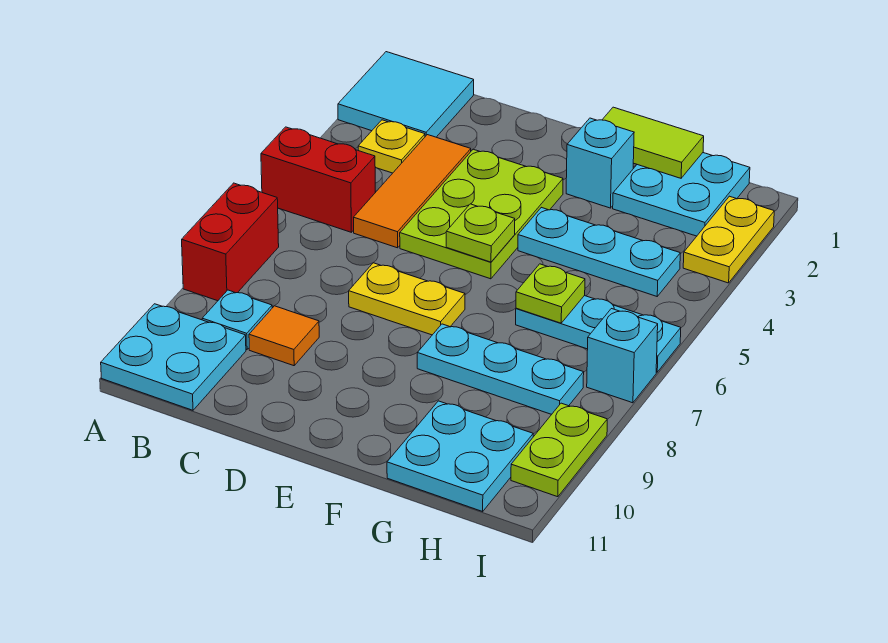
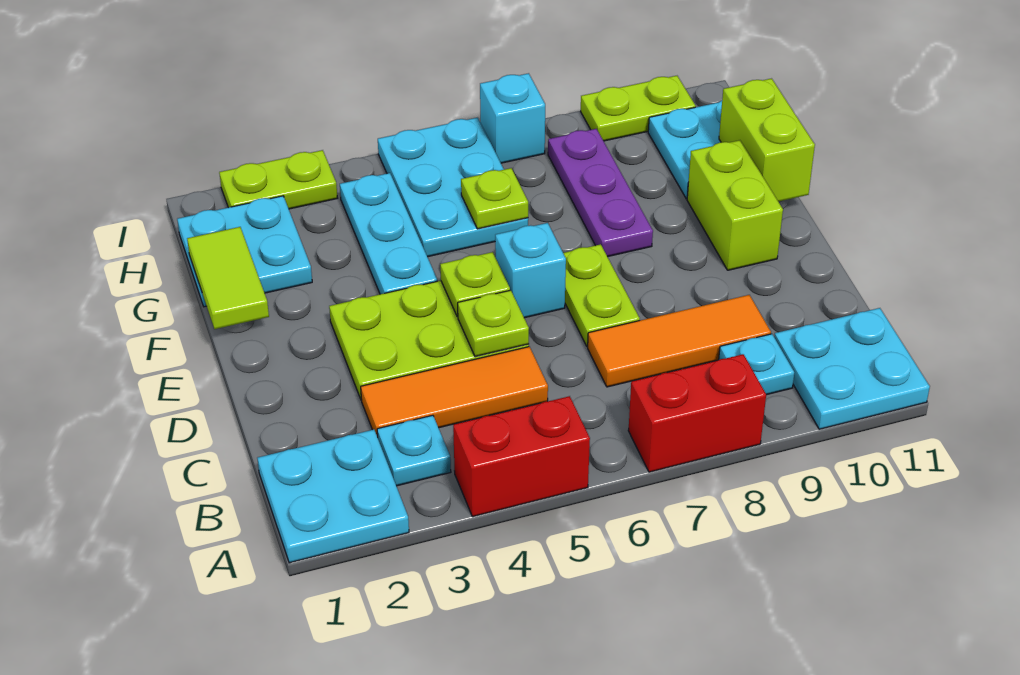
cyan 2x2 tile [338,52,474,137] -> cyan 2x2 plate [257,430,409,563]
red 1x2 brick [261,127,375,232] -> red 1x2 brick turned to [453,396,590,517]
yellow 1x1 plate [358,120,425,173] -> cyan 1x1 plate [377,415,451,486]
orange 1x1 tile [249,306,319,366] -> orange 1x3 tile [588,295,771,387]
none -> lime 1x1 plate [458,290,529,357]
yellow 1x2 plate [349,263,465,335] -> lime 1x2 plate [563,244,640,347]
none -> lime 1x2 brick [687,140,783,270]
cyan 1x1 brick [566,118,634,208] -> cyan 1x1 brick moved to [495,223,566,318]
cyan 1x3 plate [417,324,584,414] -> purple 1x3 plate [548,129,653,257]
none -> lime 1x2 brick [719,79,815,202]
cyan 1x3 plate [516,296,681,372] -> cyan 2x3 plate [378,118,528,257]
yellow 1x2 plate [683,196,774,283] -> lime 1x2 plate [219,150,337,209]

